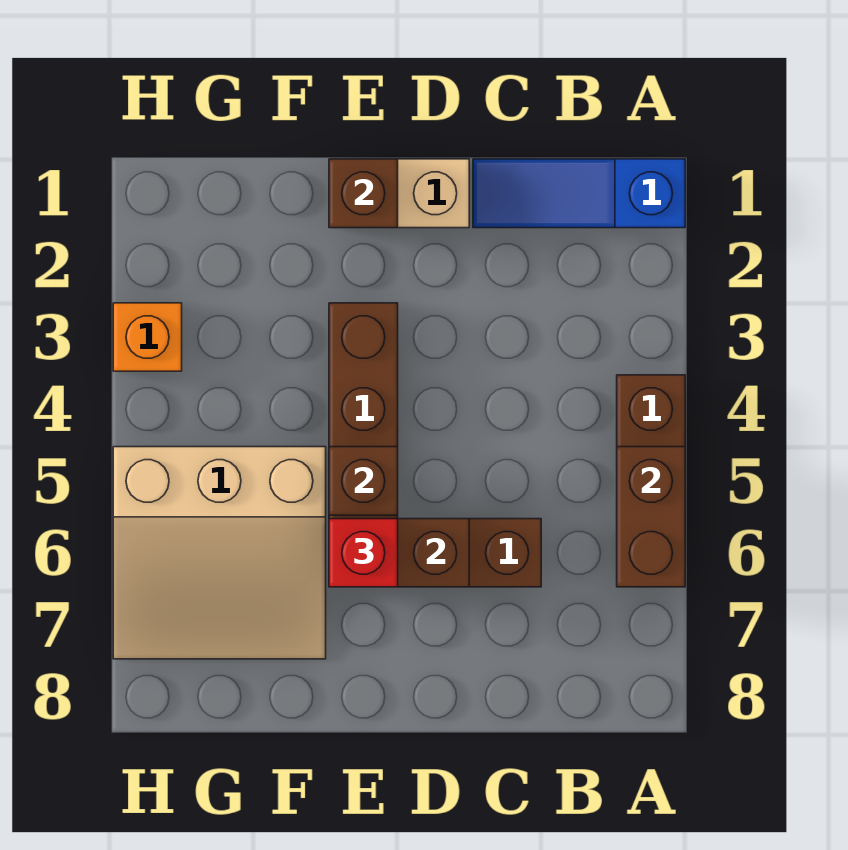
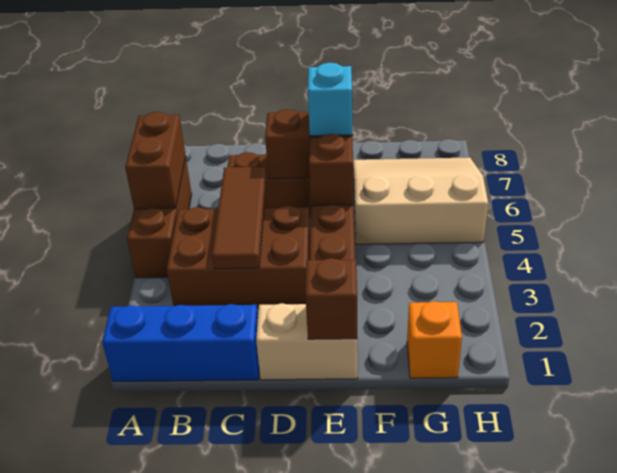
blue 1x3 slope [473,159,685,228] -> blue 1x3 brick [102,304,259,381]
none -> brown 2x3 brick [167,206,310,308]
none -> brown 1x3 tile [212,167,266,269]
red 1x1 brick [329,519,398,587] -> cyan 1x1 brick [308,63,352,136]
orange 1x1 brick [113,303,182,371] -> orange 1x1 brick moved to [407,301,462,378]

